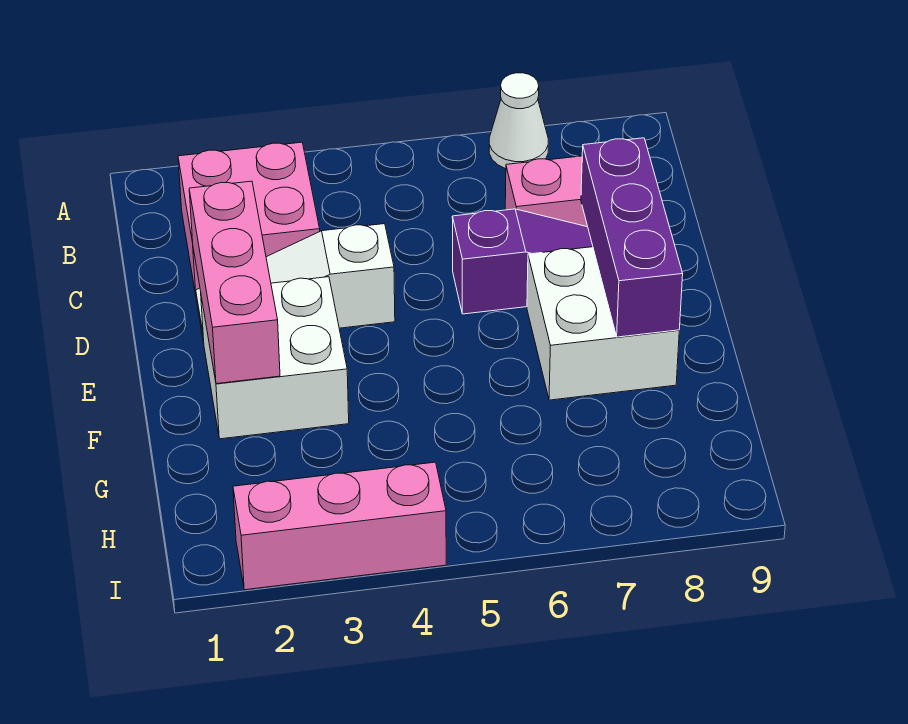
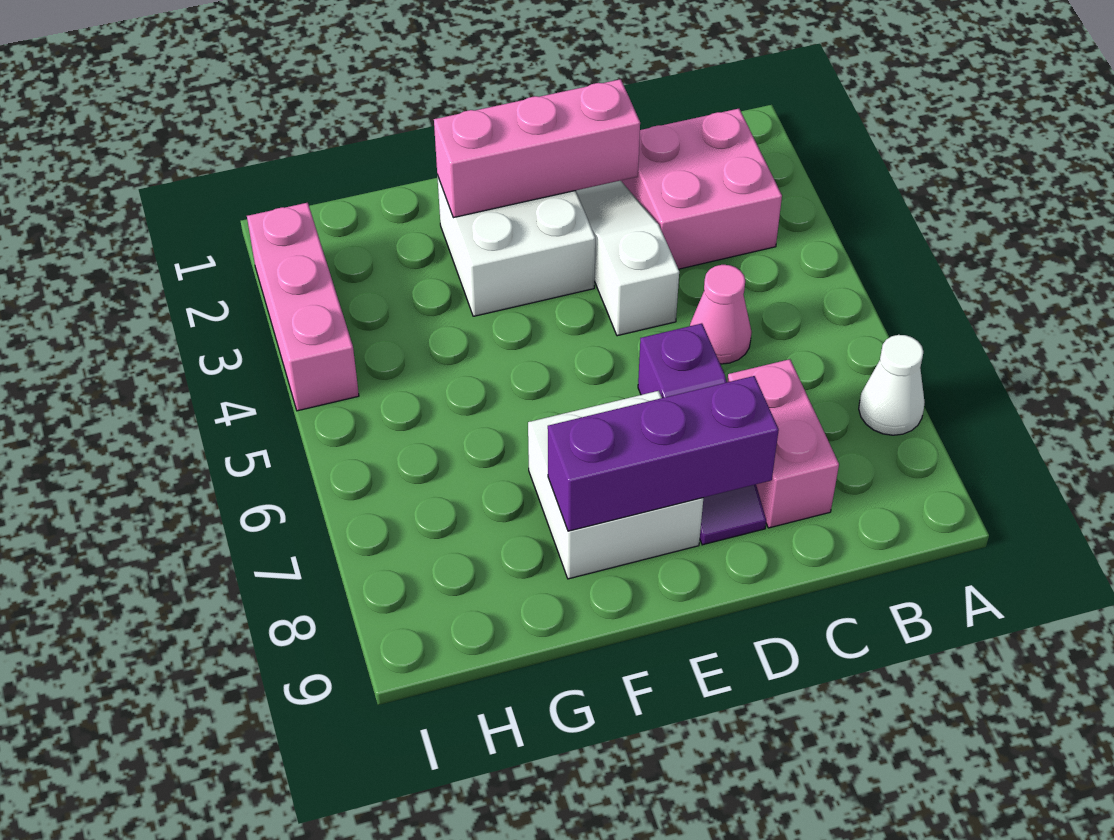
none -> pink 1x1 cone [690,265,751,364]

